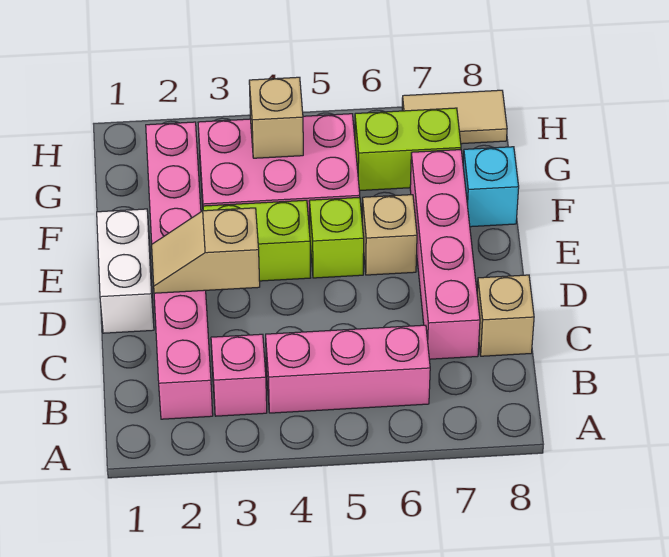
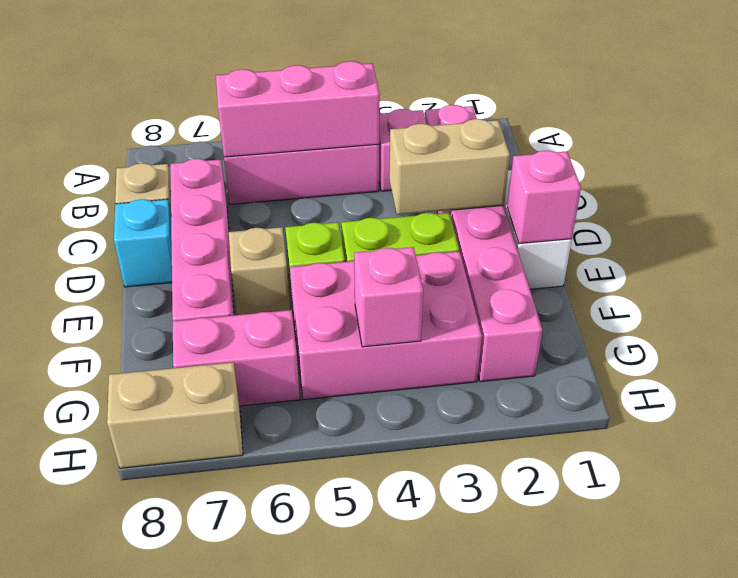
none -> pink 1x3 brick [216,61,380,157]
tan 1x2 slope [152,208,260,293] -> tan 1x2 brick [389,119,510,215]
none -> pink 1x1 brick [507,151,581,244]
cyan 1x1 brick [463,147,519,227] -> cyan 1x1 brick moved to [114,199,172,287]
tan 1x1 brick [249,77,303,158] -> pink 1x1 brick [354,247,423,347]
lime 1x2 brick [355,108,461,191] -> pink 1x2 brick [173,310,300,406]
tan 1x2 tile [402,90,507,144] -> tan 1x2 brick [107,362,243,468]

